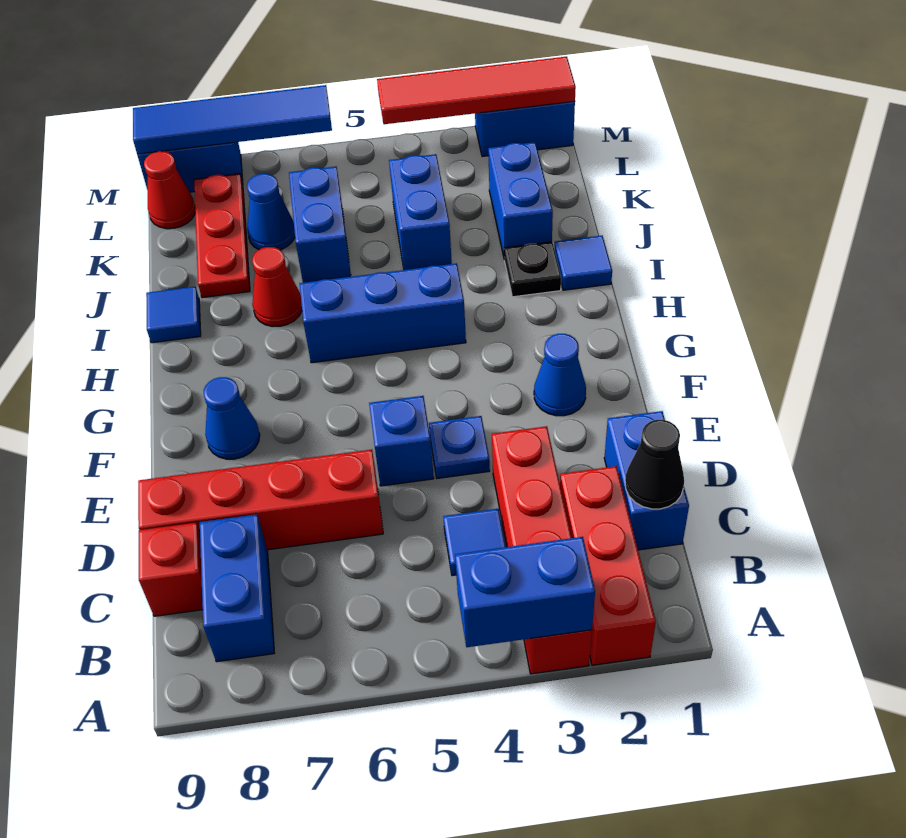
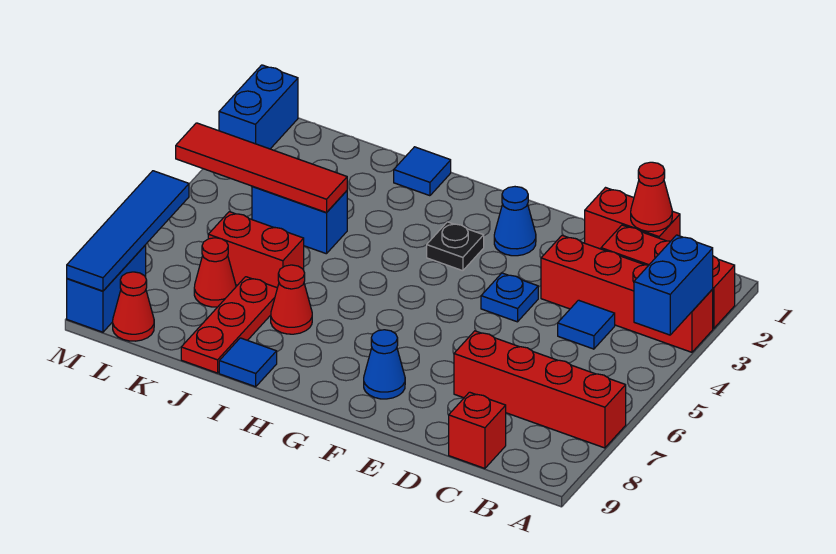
blue 1x2 brick [200,514,274,662] -> none
blue 1x2 brick [604,411,689,550] -> red 1x2 brick [585,188,680,249]
black 1x1 cone [625,420,684,509] -> red 1x1 cone [631,162,672,232]
red 1x4 brick [138,450,383,550] -> red 1x4 brick turned to [454,331,626,448]
blue 1x1 brick [369,396,434,486] -> none
blue 1x3 brick [300,263,466,363] -> none
black 1x1 plate [504,242,561,297] -> black 1x1 plate moved to [427,222,484,271]
blue 1x2 brick [488,142,553,259] -> none
blue 1x2 brick [289,167,351,283] -> red 1x2 brick [208,212,304,288]
red 1x3 plate [194,174,250,298] -> red 1x3 plate turned to [181,277,277,373]
blue 1x1 cone [247,174,295,250] -> red 1x1 cone [194,238,236,307]
red 1x4 tile [377,57,576,124] -> red 1x4 tile turned to [176,123,347,213]

